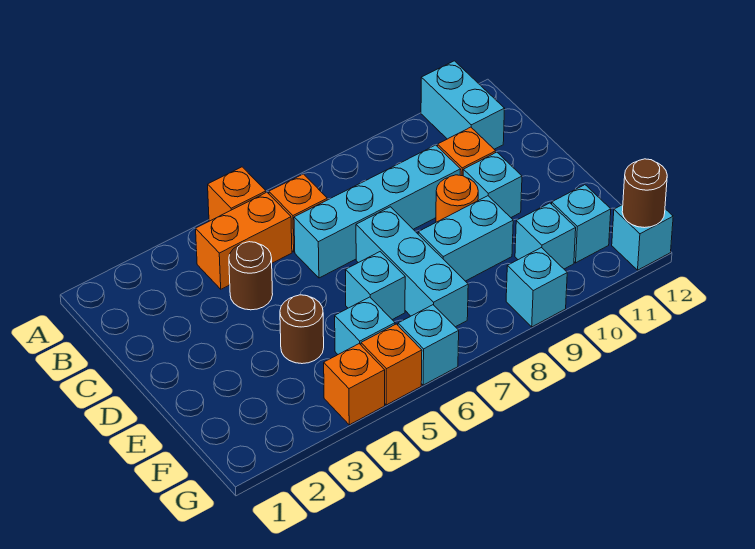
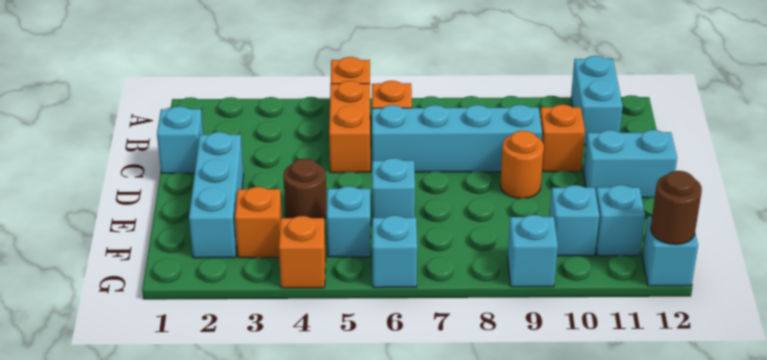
orange 1x2 brick [196,192,292,289] -> orange 1x2 brick turned to [329,81,370,173]
brown 1x1 round brick [229,242,273,310] -> none
cyan 1x3 brick [356,207,468,327] -> cyan 1x3 brick moved to [189,132,244,258]
cyan 1x1 brick [463,152,522,217] -> cyan 1x1 brick moved to [157,106,203,173]
cyan 1x2 brick [418,196,513,281] -> cyan 1x2 brick moved to [583,130,677,198]
orange 1x1 brick [361,324,422,405] -> orange 1x1 brick moved to [235,187,282,258]

